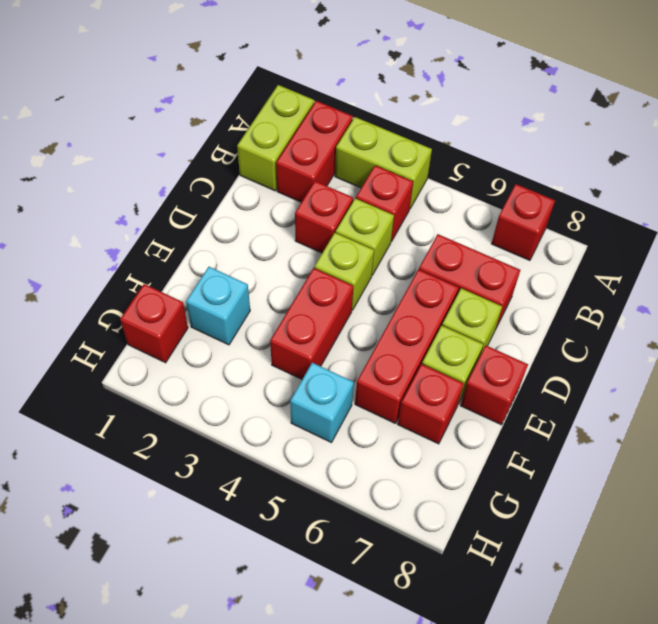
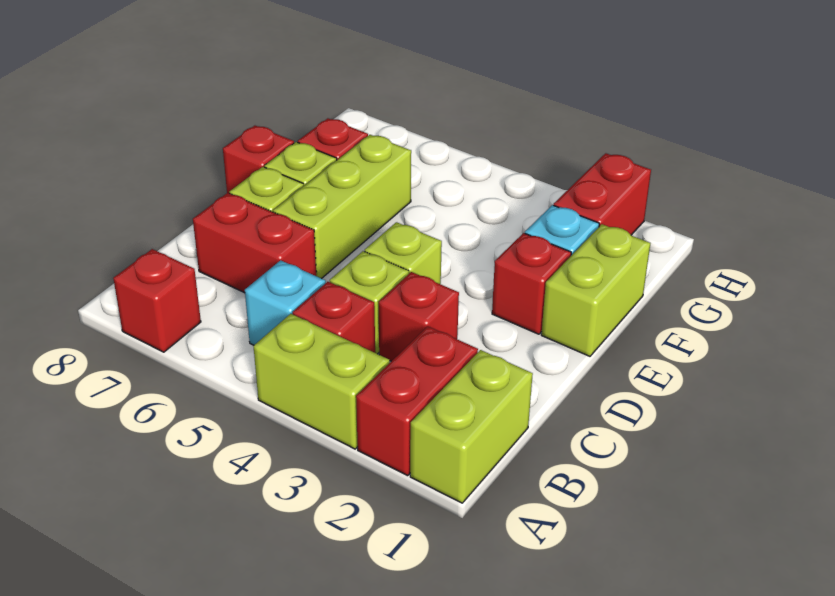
red 1x3 brick [355,269,459,423] -> lime 1x3 brick [273,135,411,279]
none -> lime 1x2 brick [541,224,650,356]
red 1x2 brick [270,268,353,379] -> red 1x2 brick moved to [554,153,651,235]
red 1x1 brick [120,284,188,363] -> red 1x1 brick moved to [492,233,571,334]
cyan 1x1 brick [290,363,354,443] -> cyan 1x1 brick moved to [245,260,326,345]

